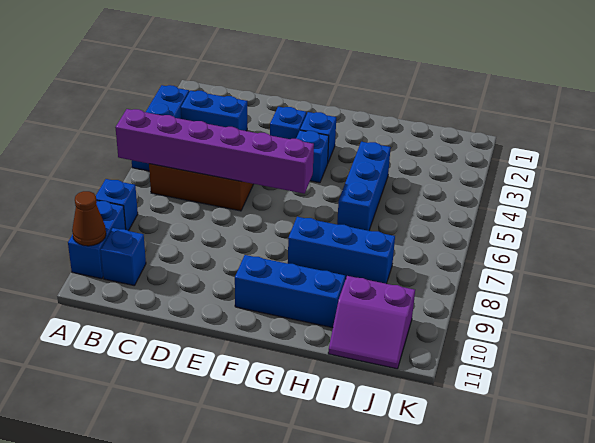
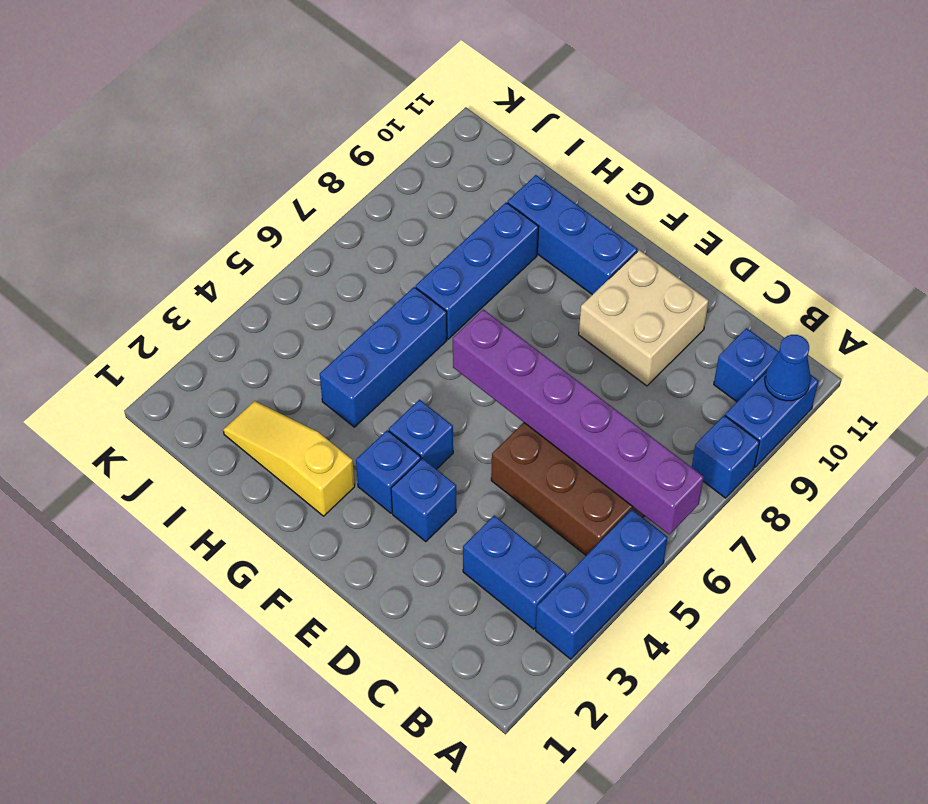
brown 1x1 cone [72,191,106,246] -> blue 1x1 cone [765,335,811,401]
none -> tan 2x2 brick [579,250,708,386]
none -> yellow 1x3 slope [223,401,355,516]
blue 1x3 brick [288,217,395,284] -> blue 1x3 brick turned to [416,202,538,339]
purple 2x2 slope [328,276,415,369] -> none

